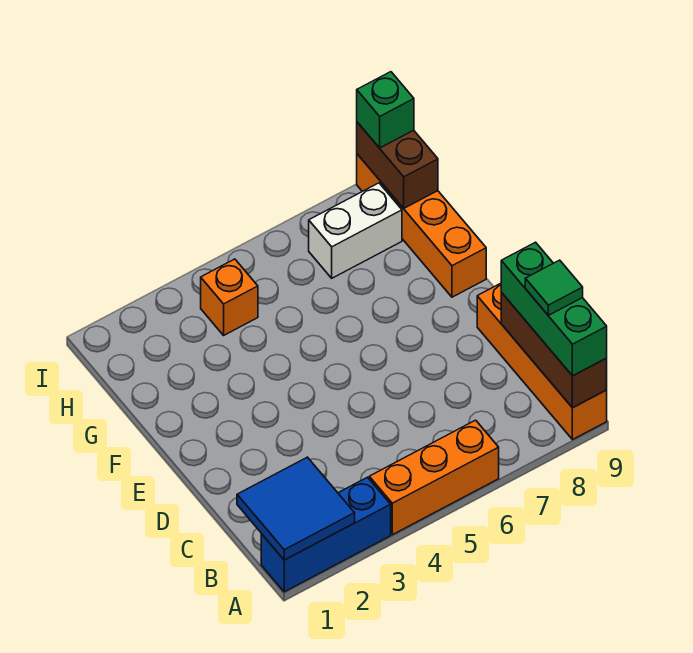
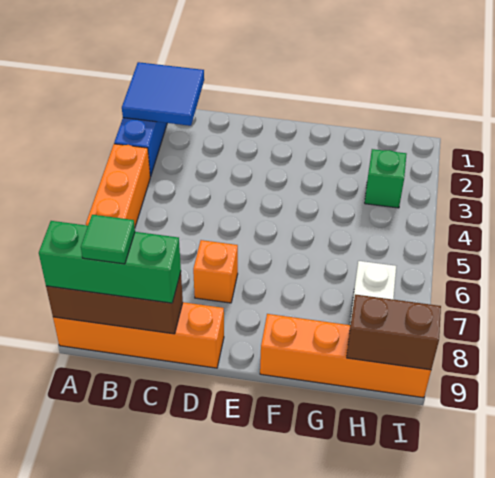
orange 1x1 brick [201,259,258,335] -> orange 1x1 brick moved to [193,240,238,303]
green 1x1 brick [357,72,414,148] -> green 1x1 brick moved to [365,149,407,208]

